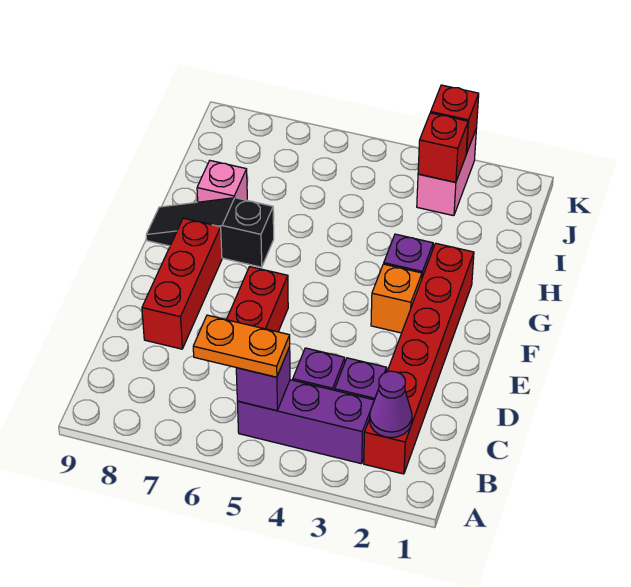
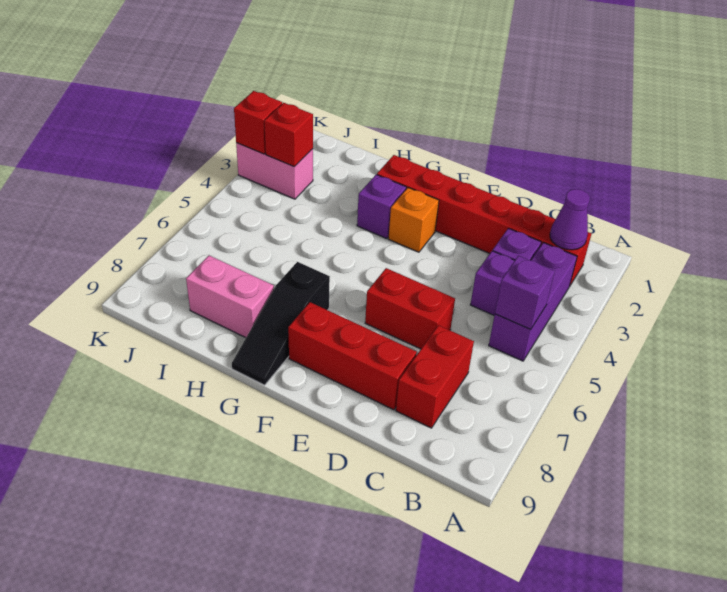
orange 1x2 plate [193,315,290,377] -> none
none -> red 1x2 brick [396,325,474,428]
pink 1x1 brick [197,161,247,202] -> pink 1x2 brick [186,256,274,338]

